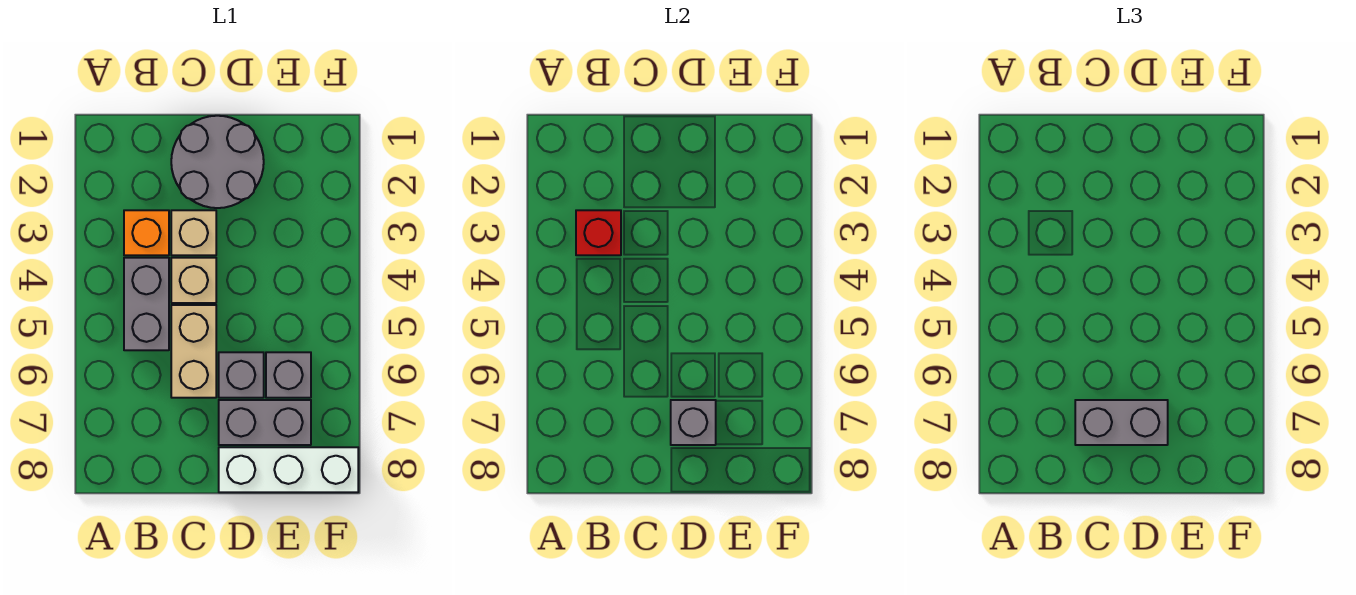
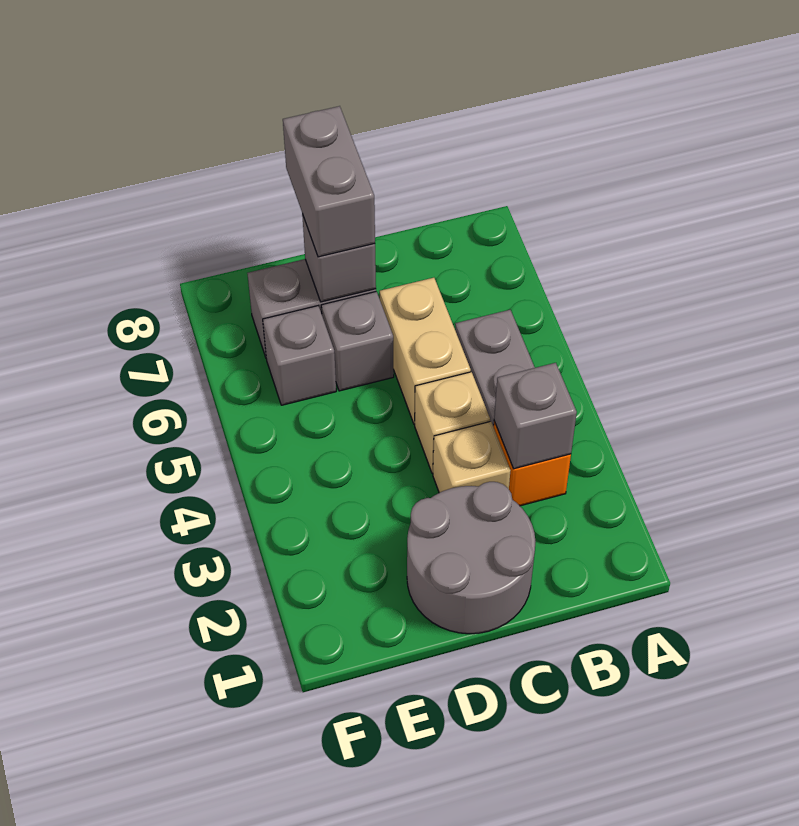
red 1x1 brick [576,210,621,255] -> grey 1x1 brick [494,363,577,469]
grey 1x2 brick [1075,400,1168,445] -> grey 1x2 brick turned to [283,106,375,257]
white 1x3 brick [219,447,358,492] -> none

